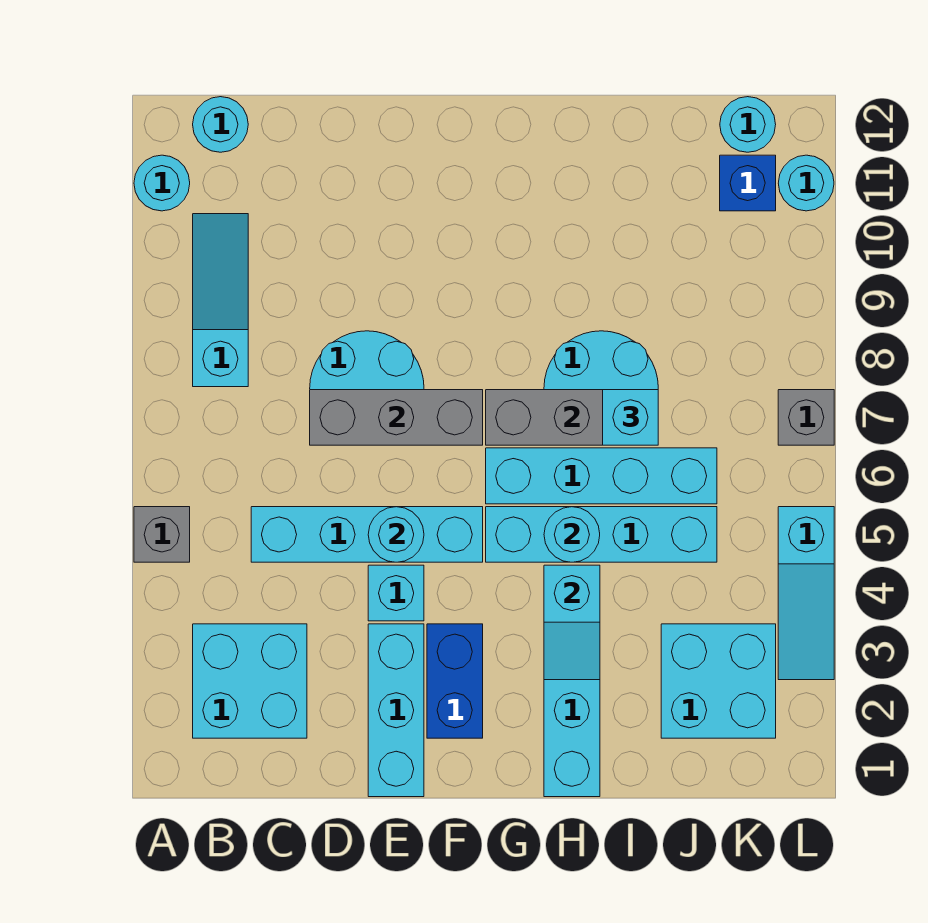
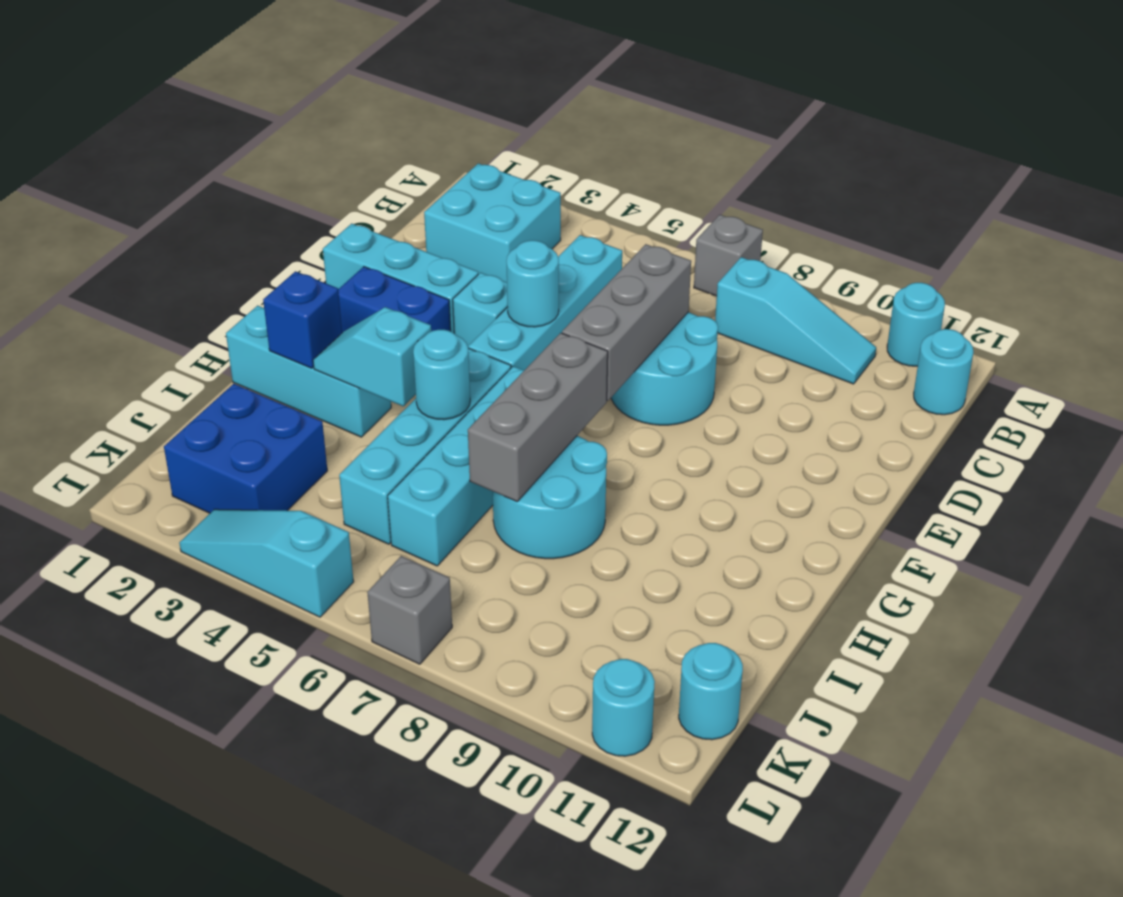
grey 1x1 brick [134,507,190,562] -> grey 1x1 brick moved to [694,215,763,296]
cyan 1x1 brick [603,390,658,445] -> none
cyan 2x2 brick [661,624,776,738] -> blue 2x2 brick [164,384,327,513]
blue 1x1 brick [720,155,776,211] -> blue 1x1 brick moved to [263,271,342,368]

